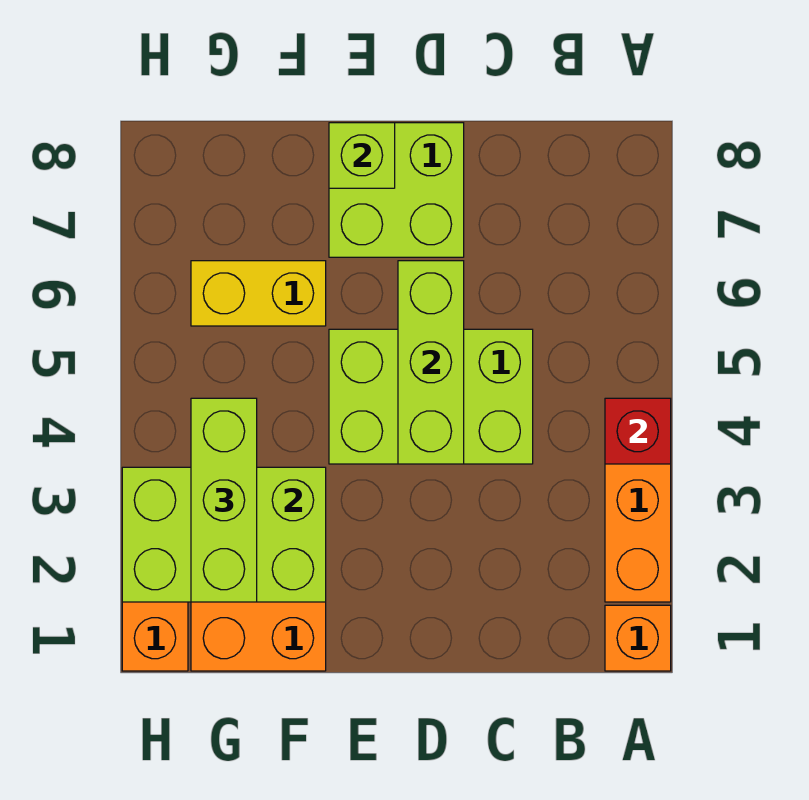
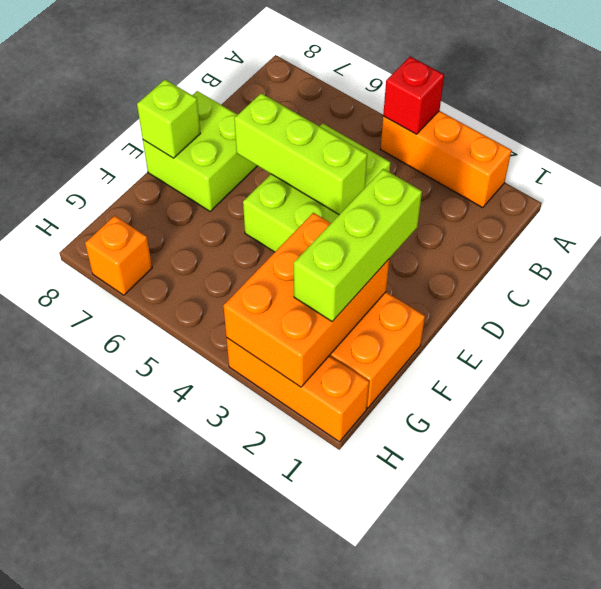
orange 1x1 brick [605,605,671,671] -> orange 1x1 brick moved to [85,216,152,295]
lime 2x3 brick [122,467,326,602] -> orange 2x3 brick [223,213,389,387]
yellow 1x2 brick [191,261,326,326] -> none
lime 1x3 brick [191,398,257,602] -> lime 1x3 brick turned to [294,169,422,322]

